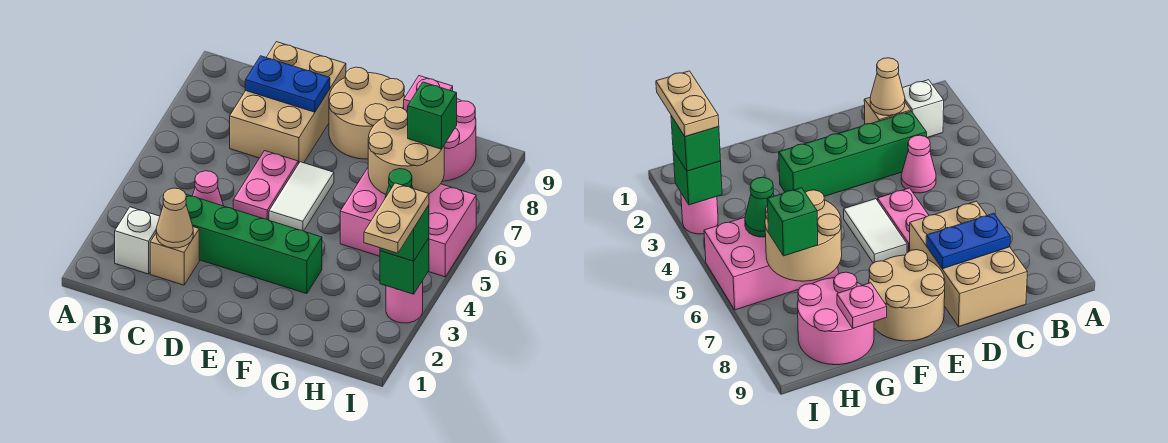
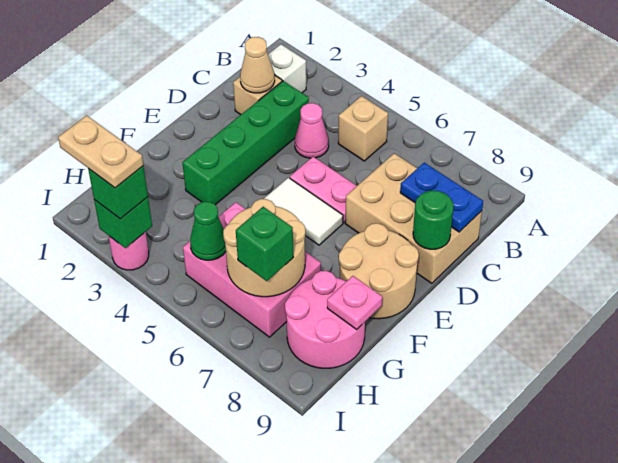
none -> tan 1x1 brick [338,96,388,161]
blue 1x2 plate [245,56,330,112] -> blue 1x2 plate turned to [400,163,483,232]
none -> green 1x1 round brick [413,191,454,249]
pink 2x3 brick [340,168,476,277] -> pink 2x3 brick turned to [183,202,321,337]

